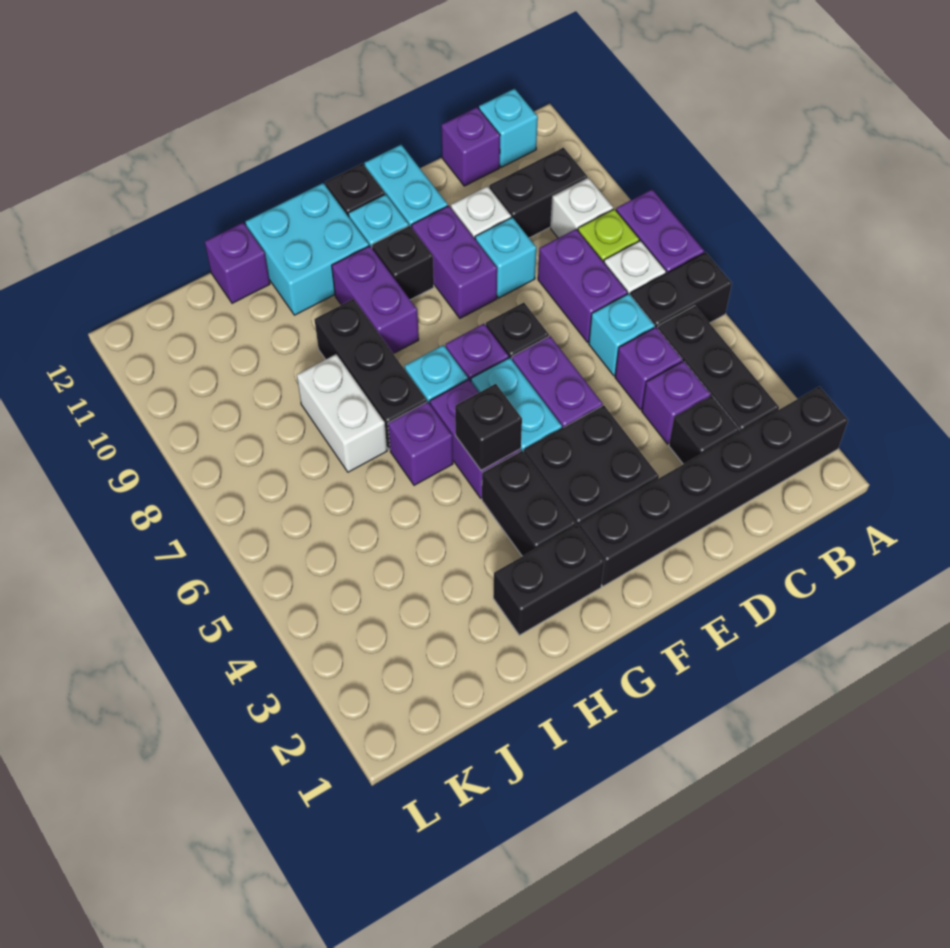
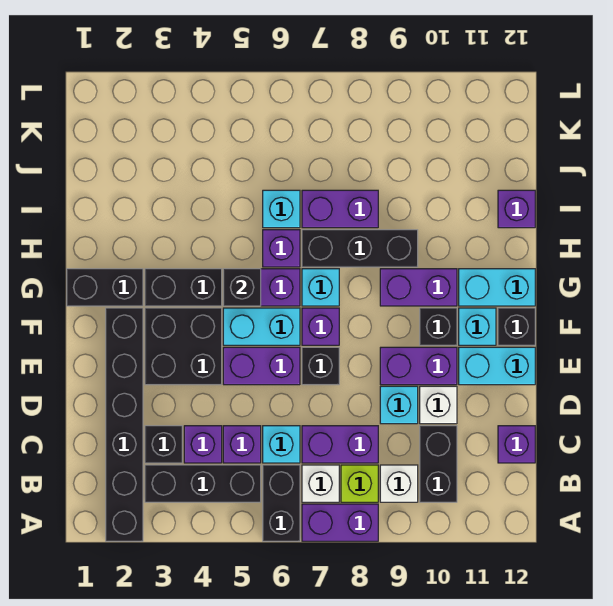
cyan 1x1 brick [479,89,538,167] -> cyan 1x1 brick moved to [263,190,300,228]
black 1x2 brick [493,525,604,635] -> black 1x2 brick turned to [67,269,143,306]
cyan 2x2 brick [245,183,369,315] -> cyan 1x2 brick [459,269,535,306]
white 1x2 brick [297,354,387,472] -> purple 1x2 brick [302,190,378,228]

